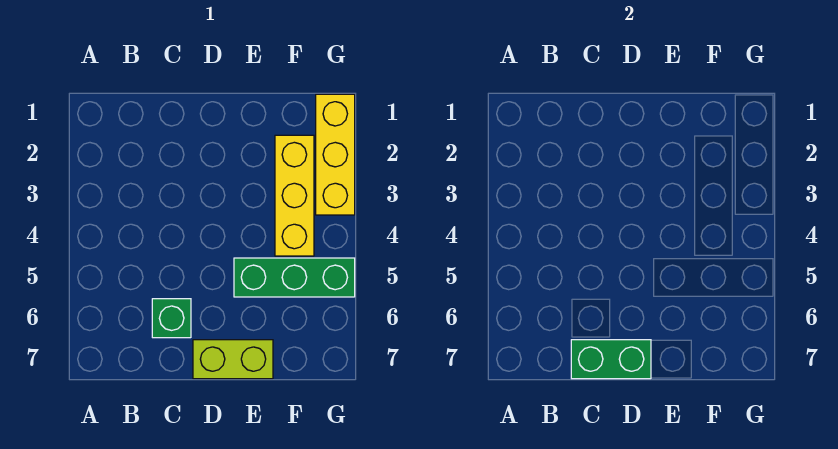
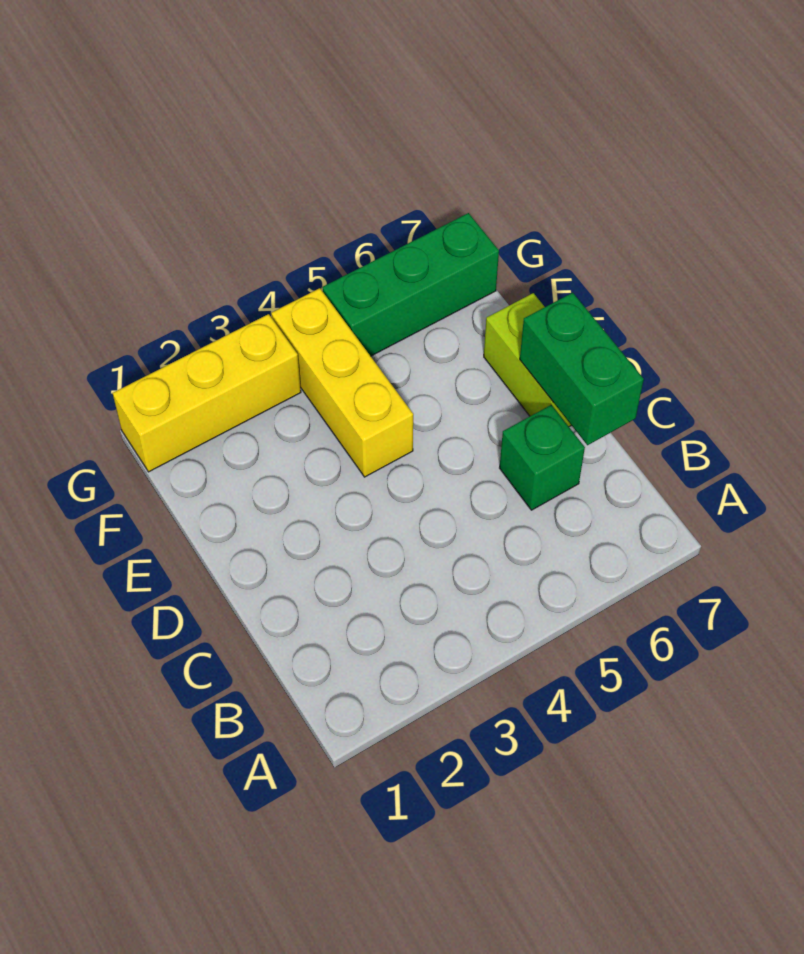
green 1x3 brick [234,258,355,297] -> green 1x3 brick turned to [322,213,499,356]
yellow 1x3 brick [275,135,314,256] -> yellow 1x3 brick turned to [271,288,413,477]

